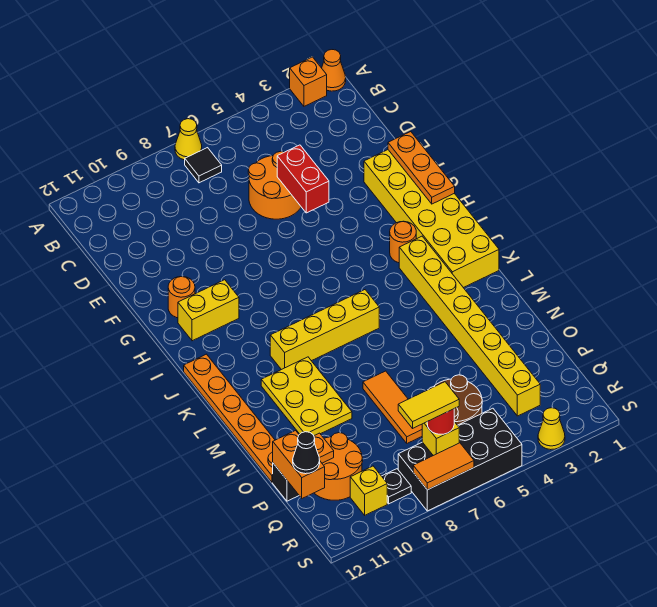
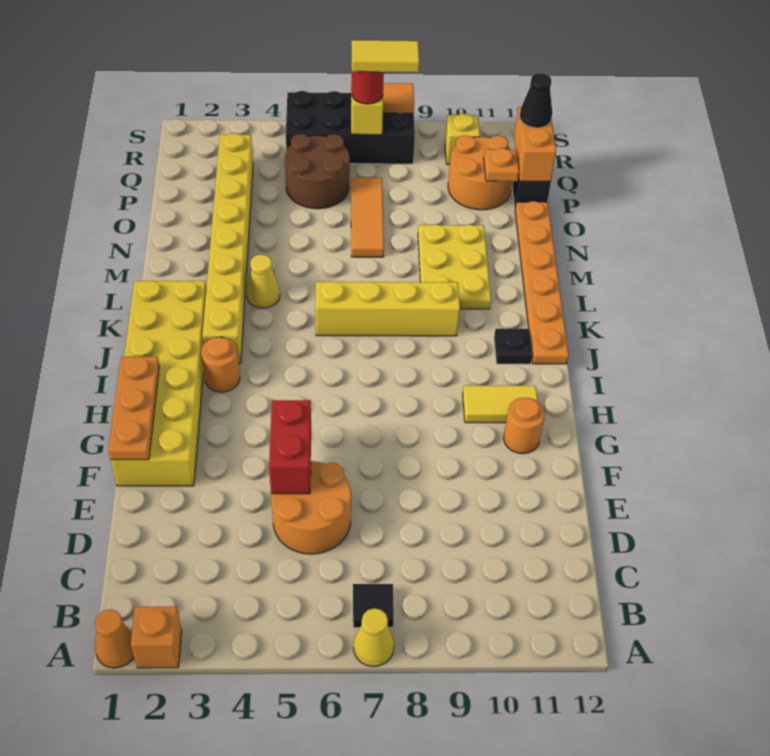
yellow 1x2 brick [178,280,239,341] -> yellow 1x2 tile [463,385,538,423]
black 1x1 plate [382,469,411,504] -> black 1x1 plate moved to [494,329,532,364]
yellow 1x1 cone [538,408,565,450] -> yellow 1x1 cone moved to [246,254,280,308]

